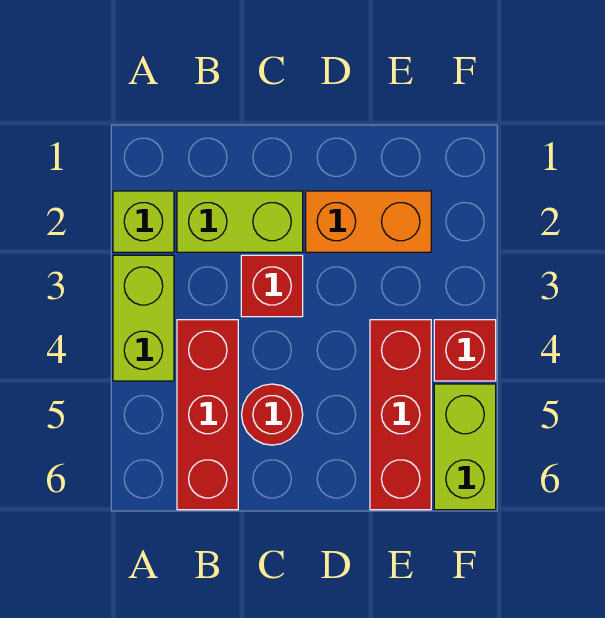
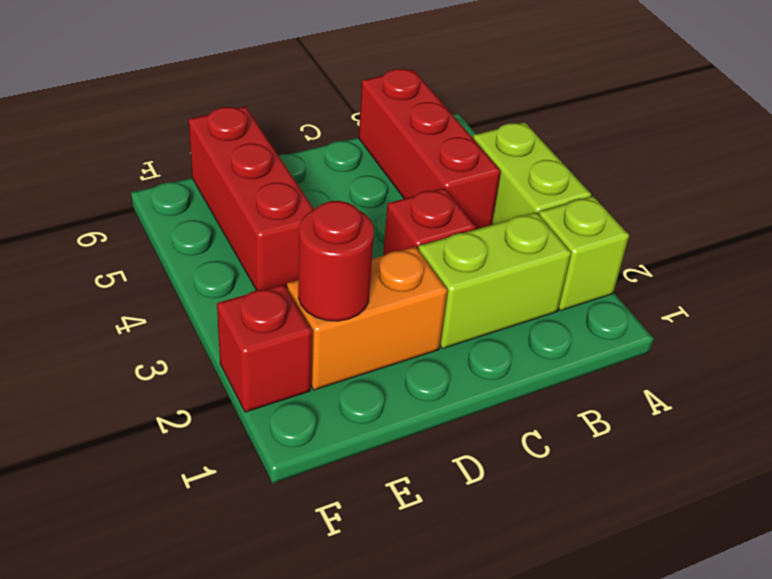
red 1x1 round brick [242,384,303,445] -> red 1x1 round brick moved to [298,201,374,321]
red 1x1 brick [434,320,496,381] -> red 1x1 brick moved to [217,284,312,412]
lime 1x2 brick [434,384,496,510] -> none

